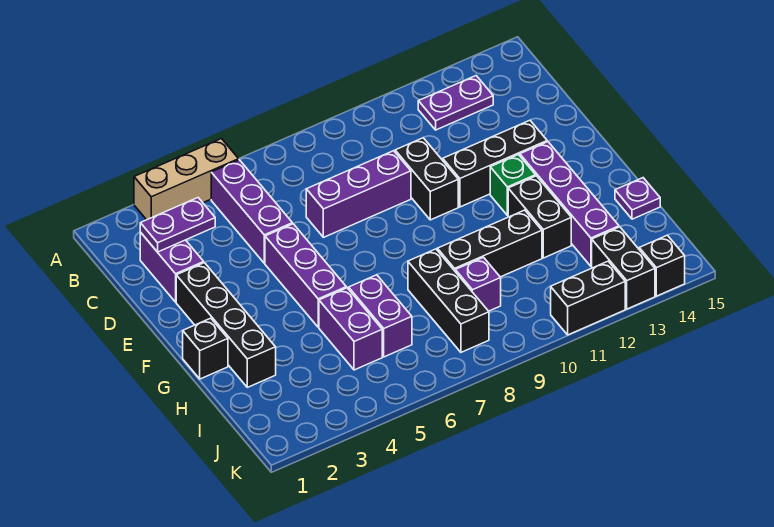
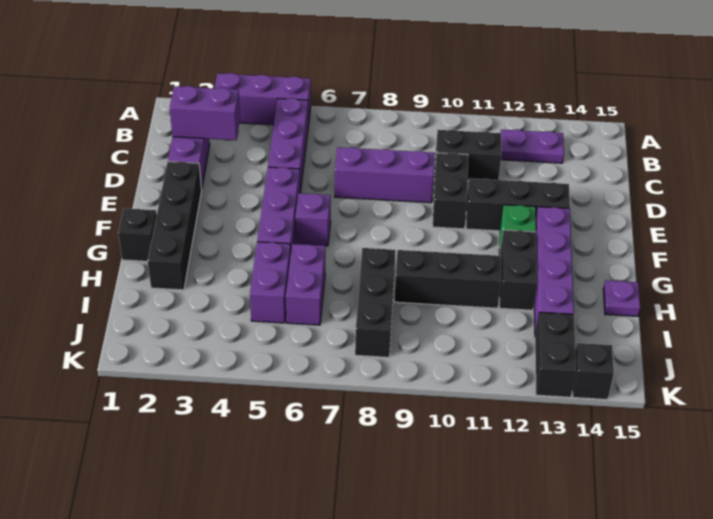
tan 1x3 brick [134,139,239,220] -> purple 1x3 brick [215,73,311,126]
purple 1x2 plate [140,198,215,252] -> purple 1x2 brick [170,86,240,140]
purple 1x1 brick [455,257,501,311] -> purple 1x1 brick moved to [295,193,331,246]
black 1x2 brick [551,261,625,335] -> black 1x2 brick moved to [435,130,501,181]

